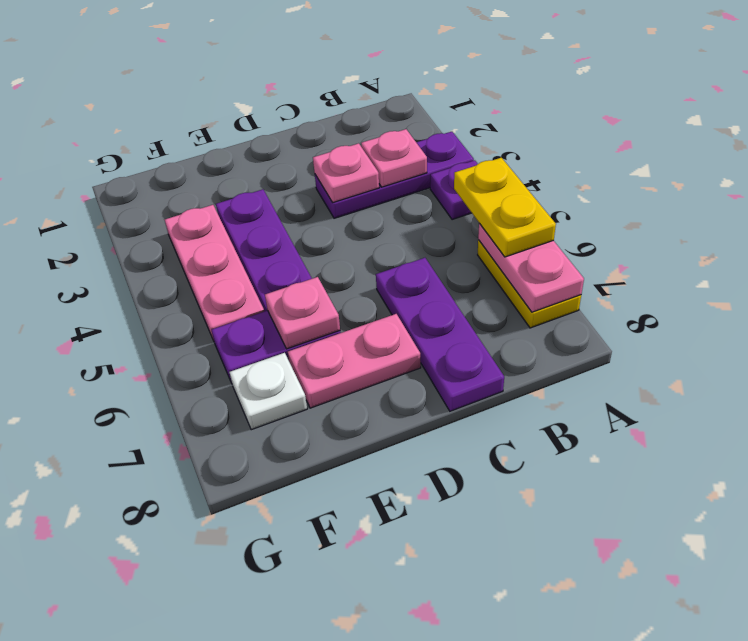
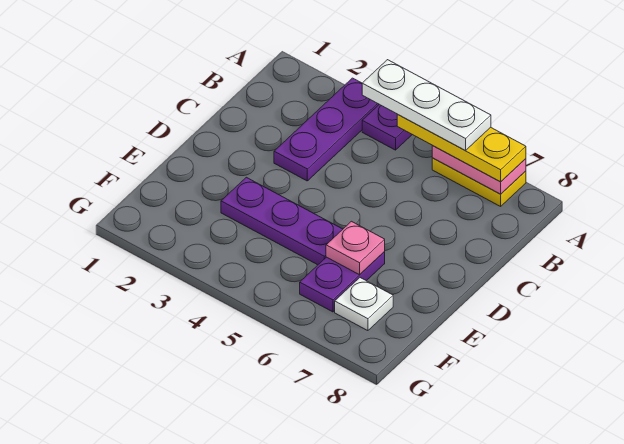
none -> white 1x3 plate [362,60,491,150]
yellow 1x2 plate [454,158,556,257] -> yellow 1x3 plate [397,114,526,182]
pink 1x1 plate [361,129,427,187] -> none
pink 1x1 plate [313,143,379,202] -> none
purple 1x3 plate [376,258,504,411] -> none
pink 1x2 plate [288,314,421,408] -> none
pink 1x3 plate [165,205,264,341] -> none

